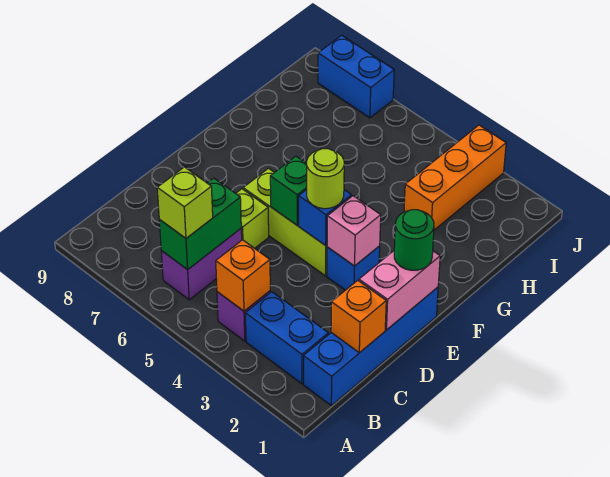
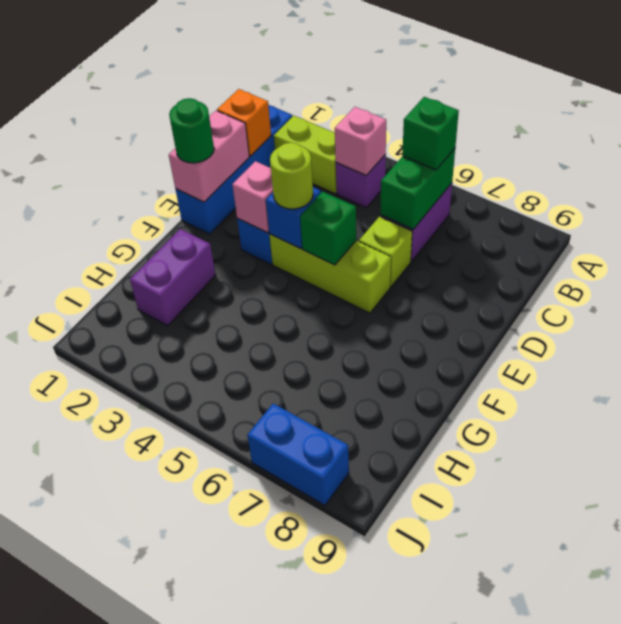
blue 1x2 brick [245,292,328,384] -> lime 1x2 brick [274,116,337,194]
orange 1x1 brick [216,240,270,311] -> pink 1x1 brick [335,107,386,175]
lime 1x1 brick [157,167,213,238] -> green 1x1 brick [402,97,459,170]
none -> purple 1x2 brick [130,229,216,326]
orange 1x3 brick [404,125,506,230] -> none

